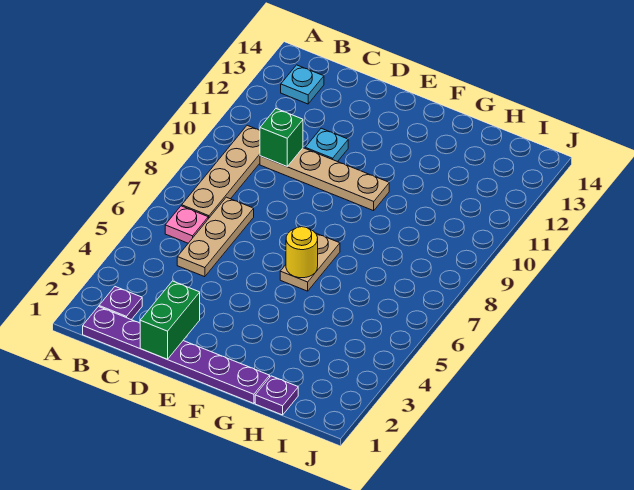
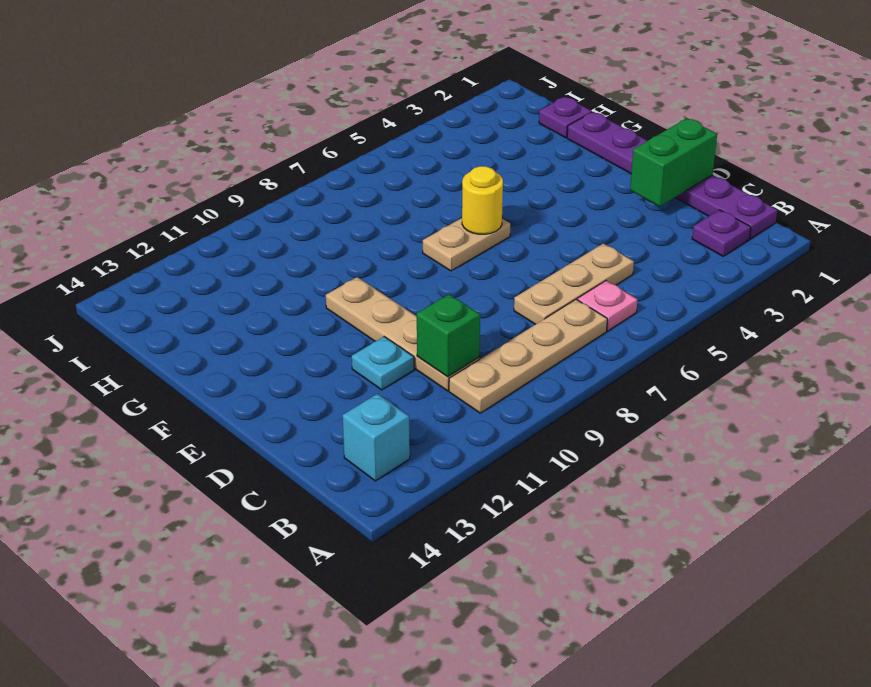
cyan 1x1 plate [281,65,324,104] -> cyan 1x1 brick [343,394,410,481]

